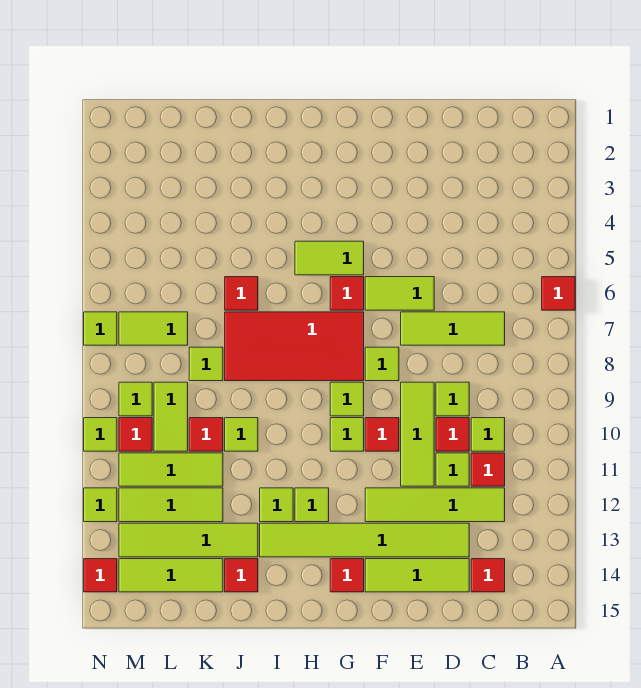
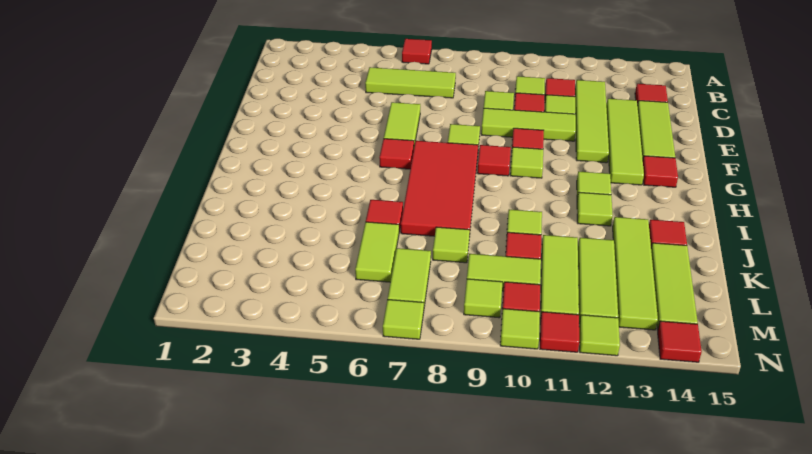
lime 1x3 tile [401,312,505,345] -> lime 1x3 tile turned to [365,67,456,98]
lime 1x6 tile [260,523,469,557] -> lime 1x4 tile [606,99,644,185]
lime 1x2 tile [295,241,364,275] -> lime 1x2 tile moved to [355,222,399,282]
lime 1x1 tile [330,382,364,416] -> red 1x1 tile [477,145,511,176]
none -> red 1x1 tile [540,312,579,352]

